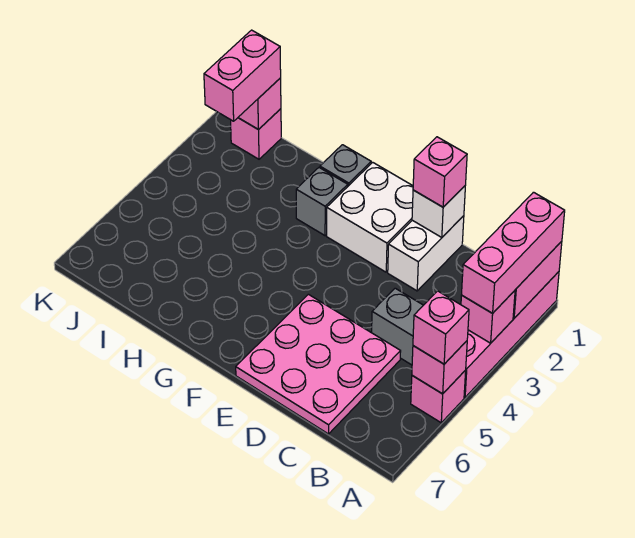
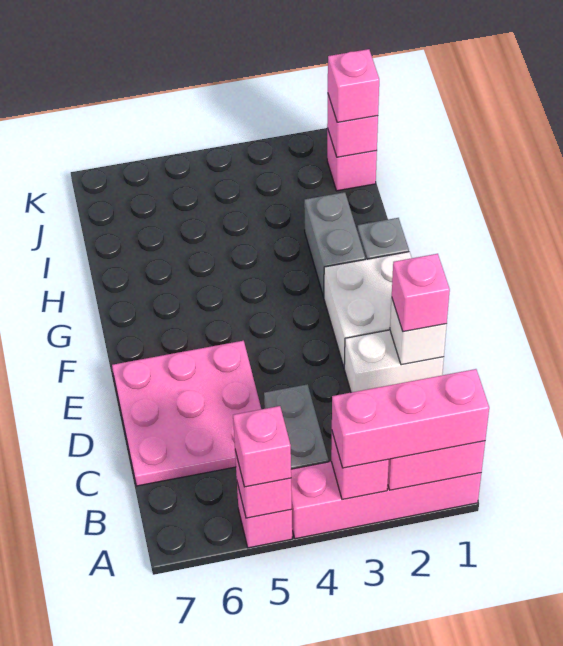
grey 1x1 brick [296,168,348,236] -> grey 1x2 brick [304,192,365,297]
pink 1x2 brick [204,30,281,121] -> pink 1x1 brick [328,49,379,122]

